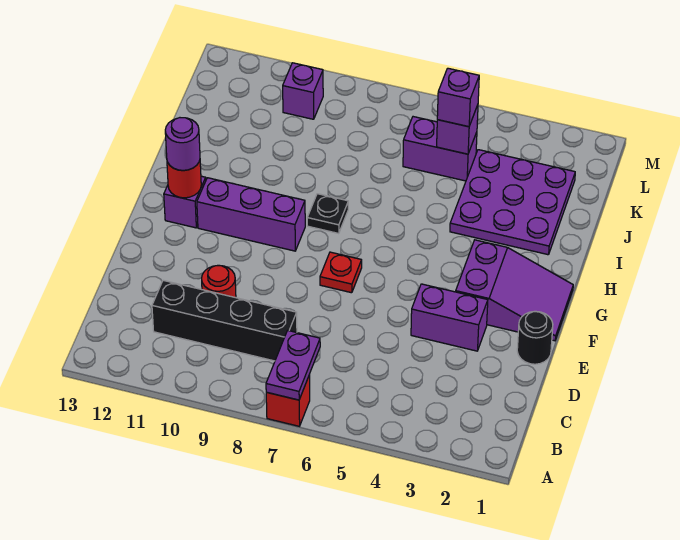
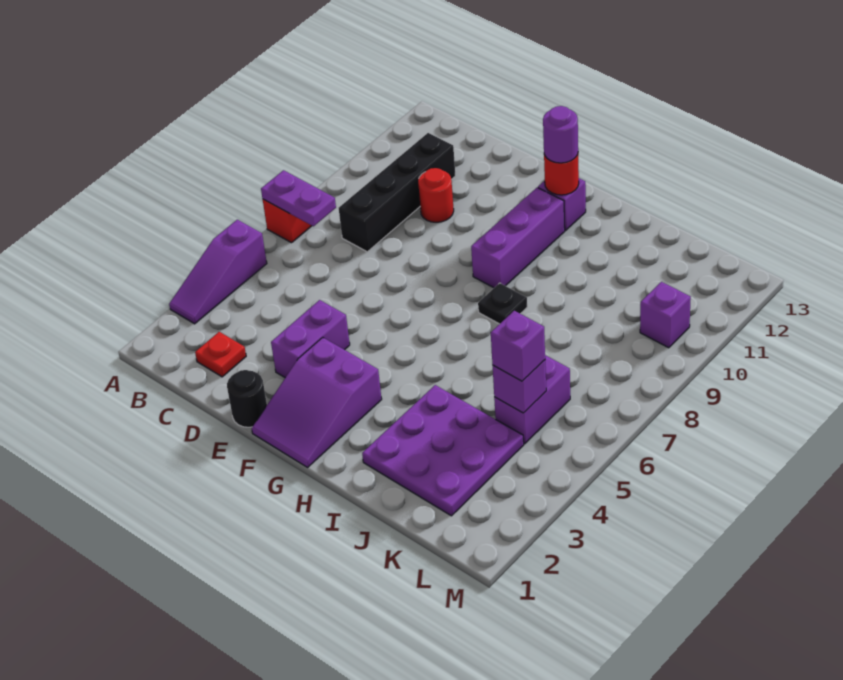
none -> purple 1x3 slope [169,220,267,324]
red 1x1 plate [320,252,362,293] -> red 1x1 plate moved to [195,332,246,377]

